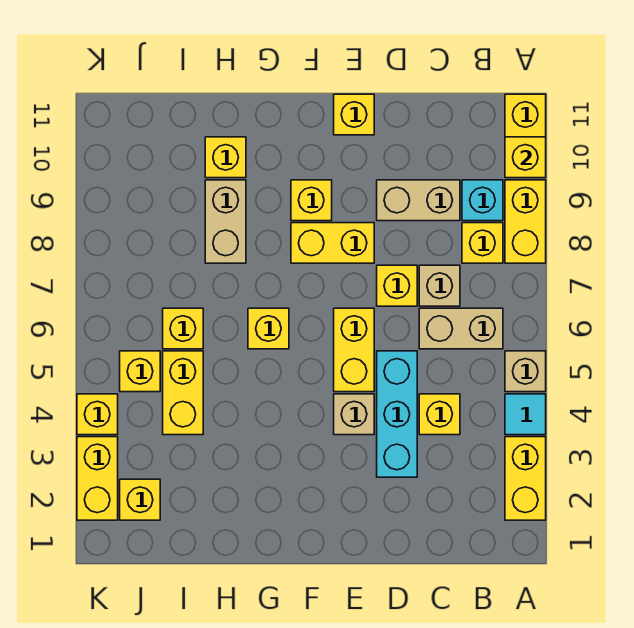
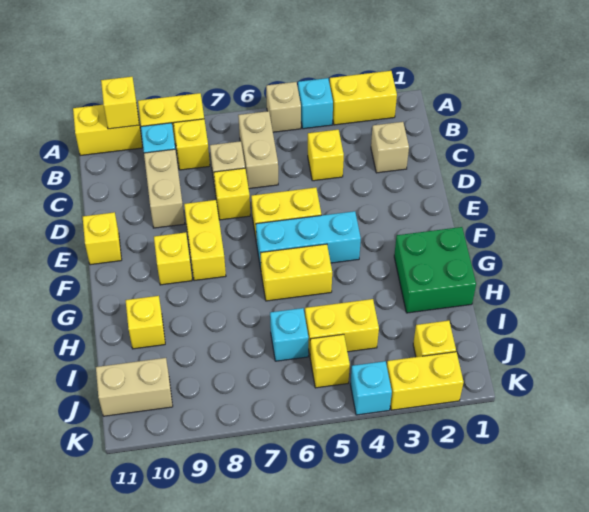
cyan 1x1 tile [505,394,546,435] -> cyan 1x1 brick [298,78,333,129]
cyan 1x3 brick [377,351,417,477] -> cyan 1x3 brick moved to [256,211,361,269]
tan 1x1 brick [334,394,374,435] -> tan 1x1 brick moved to [371,122,409,173]
none -> green 2x2 brick [394,227,476,313]
yellow 1x1 brick [248,308,289,349] -> yellow 1x2 brick [260,244,332,301]
tan 1x2 brick [205,180,246,263] -> tan 1x2 brick moved to [96,358,173,416]
yellow 1x1 brick [163,308,203,349] -> cyan 1x1 brick [270,308,309,361]
yellow 1x1 brick [77,394,118,435] -> cyan 1x1 brick [350,361,392,415]

